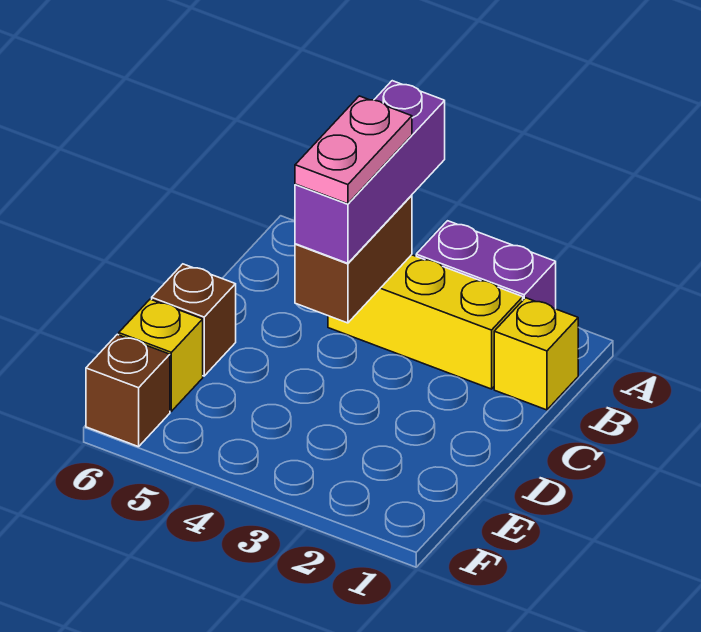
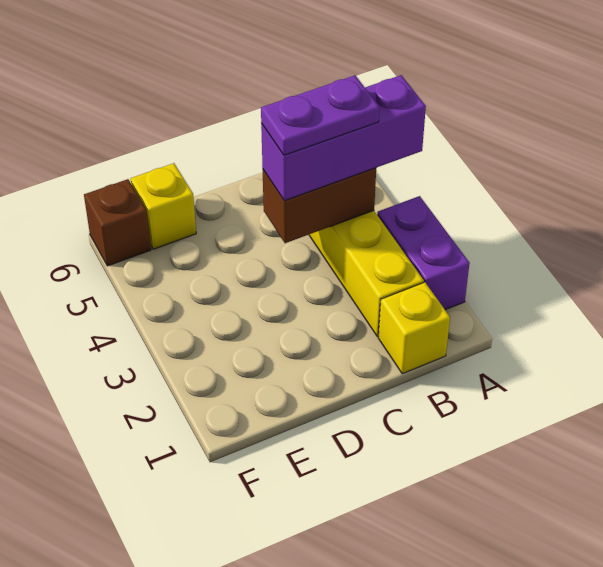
pink 1x2 plate [295,96,412,204] -> purple 1x2 plate [261,75,379,155]
brown 1x1 brick [152,264,236,376] -> none

